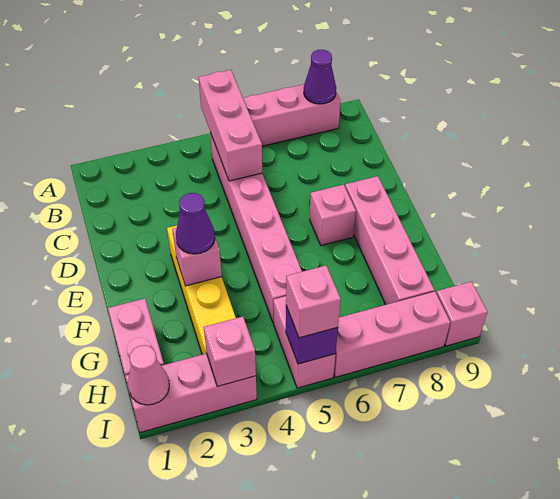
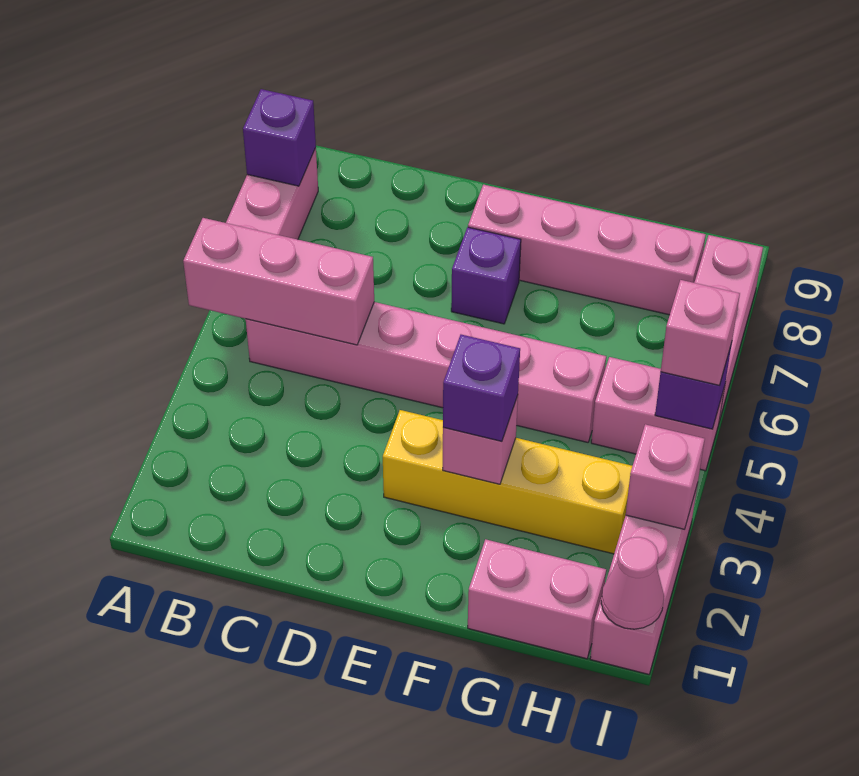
purple 1x1 cone [304,50,336,104] -> purple 1x1 brick [243,89,316,186]
pink 1x1 brick [310,185,356,245] -> purple 1x1 brick [451,227,521,324]
purple 1x1 cone [176,193,215,254] -> purple 1x1 brick [443,335,520,441]
pink 1x1 brick [436,282,487,346] -> none

